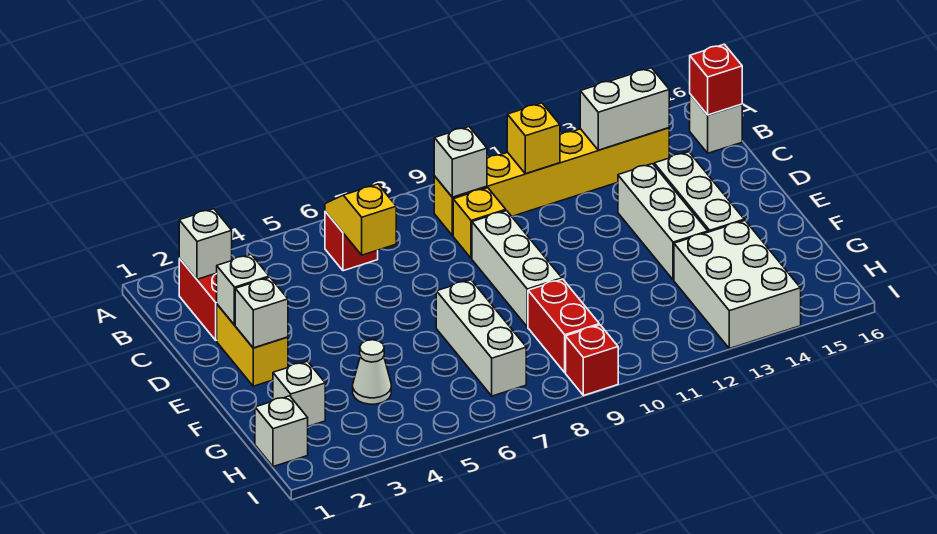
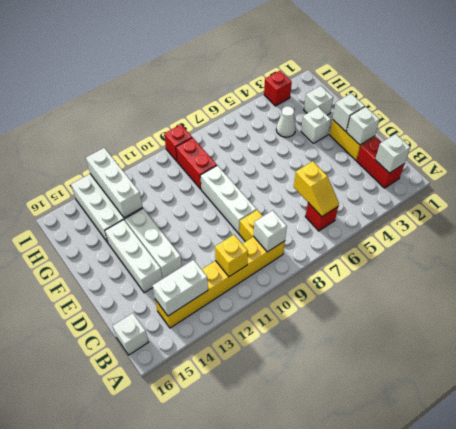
red 1x1 brick [690,44,742,115] -> red 1x1 brick moved to [264,71,292,106]
white 1x3 brick [436,280,526,396] -> white 1x3 brick moved to [86,148,143,218]
white 1x1 brick [255,396,308,467] -> white 1x1 brick moved to [301,107,331,143]

